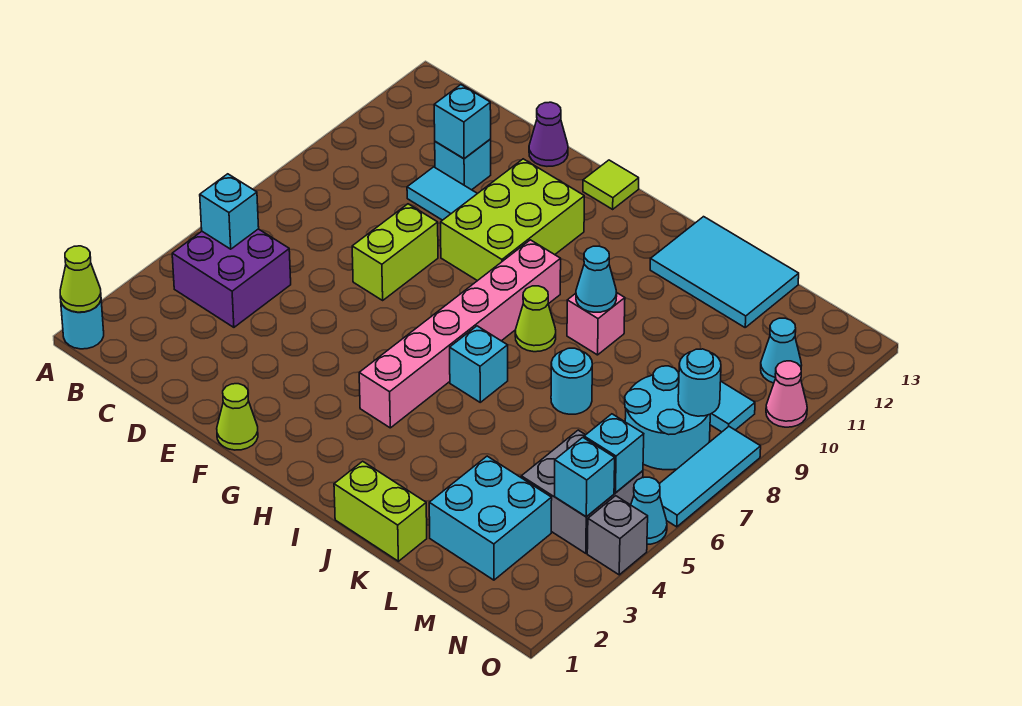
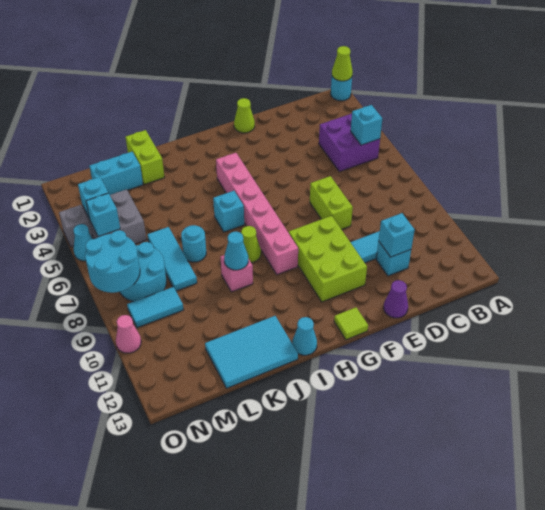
lime 1x2 brick [334,461,427,561] -> lime 1x2 brick turned to [125,130,164,184]
cyan 2x2 brick [429,456,552,580] -> cyan 1x2 brick [90,152,143,195]
cyan 1x1 round brick [678,349,721,416] -> cyan 2x2 round brick [85,230,140,293]
cyan 1x1 cone [761,318,802,383] -> cyan 1x1 cone moved to [292,317,317,355]
cyan 1x3 tile [660,427,761,527] -> cyan 1x3 tile moved to [147,227,197,291]

